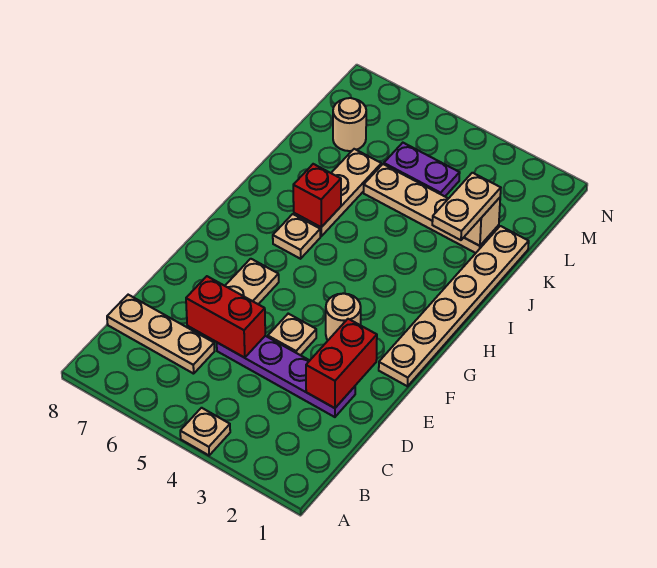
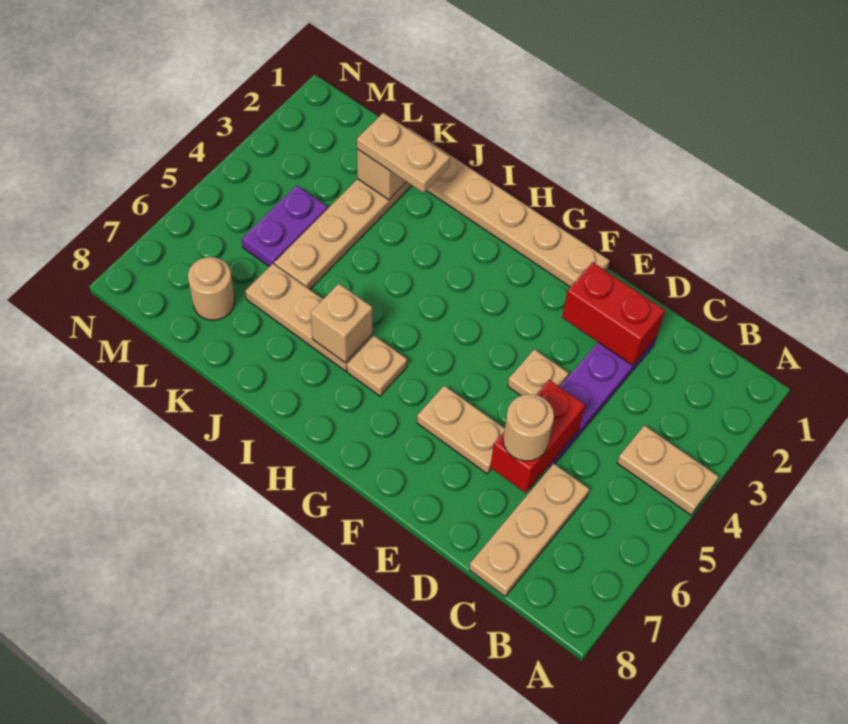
tan 1x1 plate [180,408,230,455] -> tan 1x2 plate [617,425,719,515]
tan 1x1 round brick [326,294,361,340] -> tan 1x1 round brick moved to [503,394,554,461]
red 1x1 brick [293,164,341,227] -> tan 1x1 brick [311,284,372,363]

